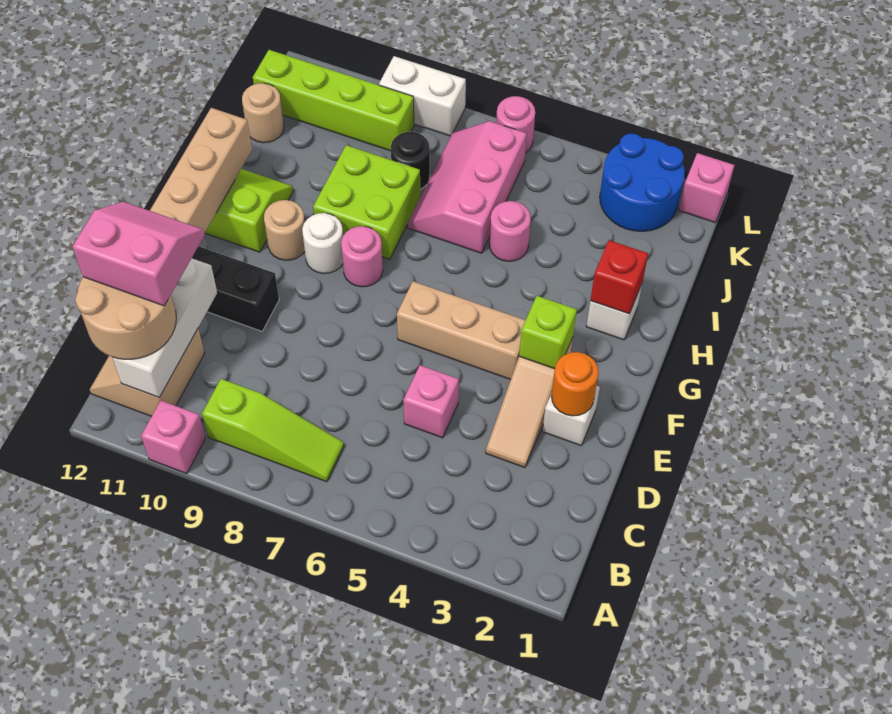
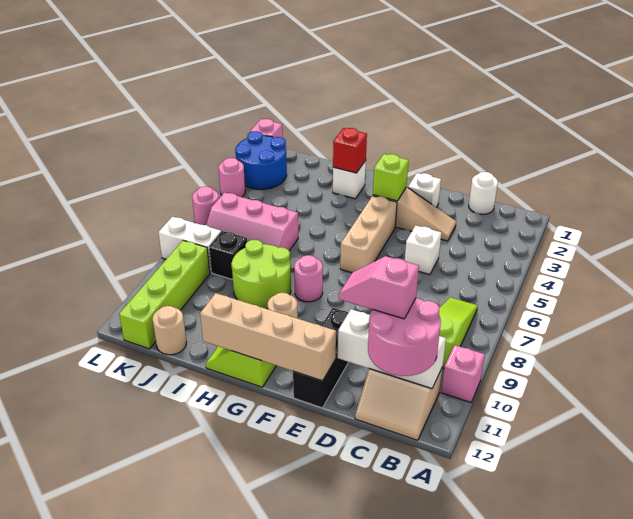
tan 2x2 round brick [75,277,176,359] -> pink 2x2 round brick [368,298,441,376]
pink 2x2 slope [72,202,205,306] -> pink 1x2 slope [339,256,419,319]
pink 1x1 brick [403,365,459,438] -> white 1x1 brick [405,225,441,275]
orange 1x1 round brick [551,352,599,416] -> none
white 1x1 round brick [302,213,343,274] -> white 1x1 round brick moved to [469,172,498,214]
lime 2x2 brick [313,145,420,259] -> lime 2x2 round brick [231,240,291,309]
pink 1x1 round brick [489,201,531,261] -> pink 1x1 round brick moved to [219,158,245,197]
black 1x1 round brick [391,132,430,189] -> black 1x1 brick [209,231,247,280]
white 1x2 brick [379,56,466,136] -> white 1x2 brick turned to [158,217,221,273]

